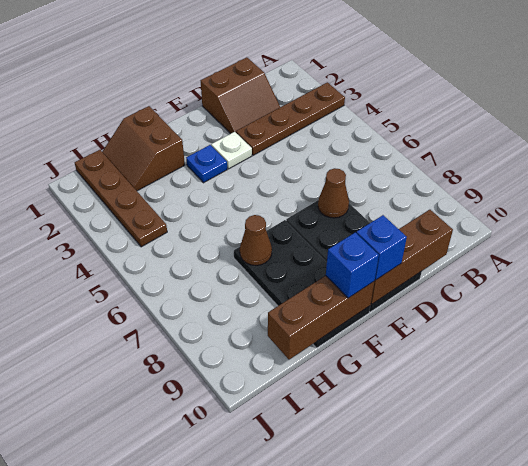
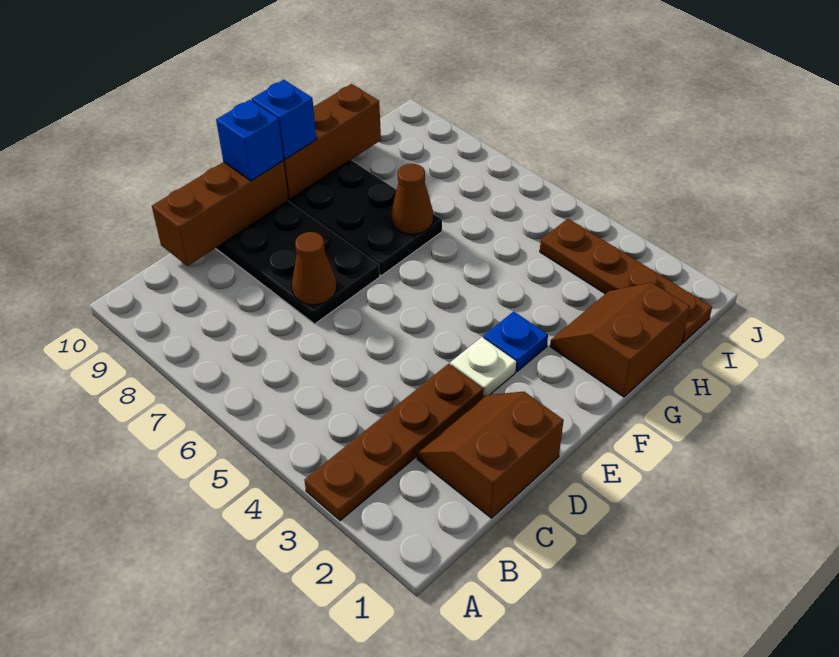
brown 2x2 slope [102,106,185,191] -> brown 2x2 slope turned to [550,282,690,397]

